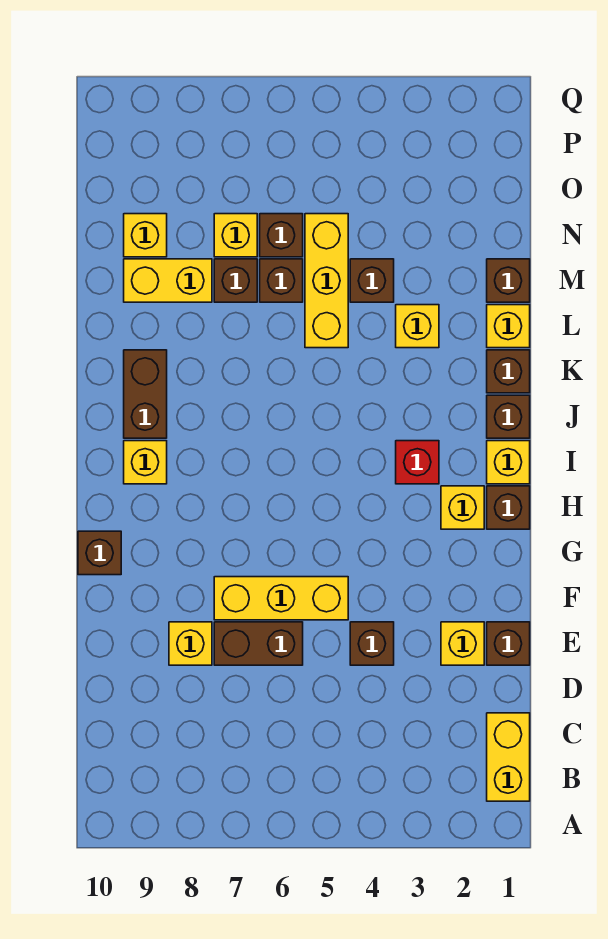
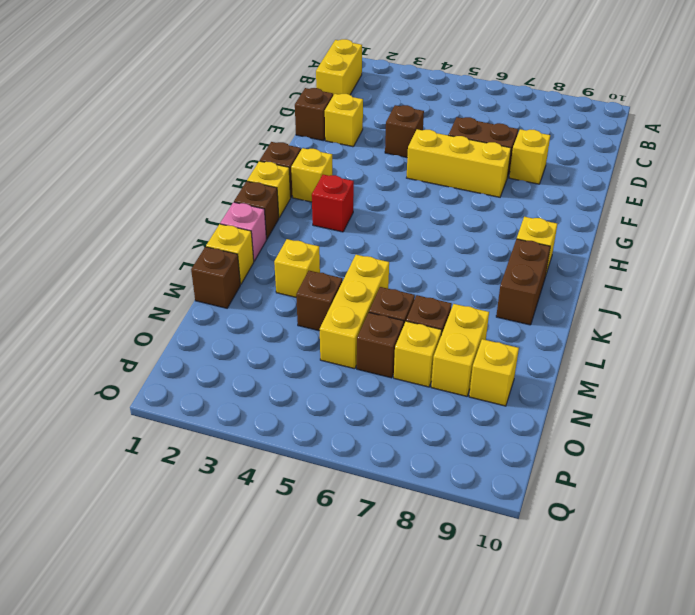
brown 1x1 brick [78,531,121,575] -> none
brown 1x1 brick [487,350,530,393] -> pink 1x1 brick [220,202,266,261]
yellow 1x2 brick [124,259,212,302] -> yellow 1x2 brick turned to [431,304,489,396]

